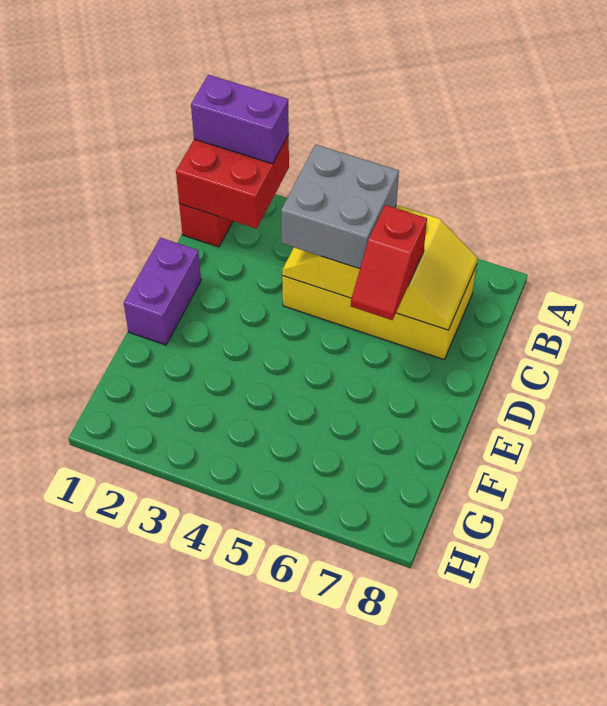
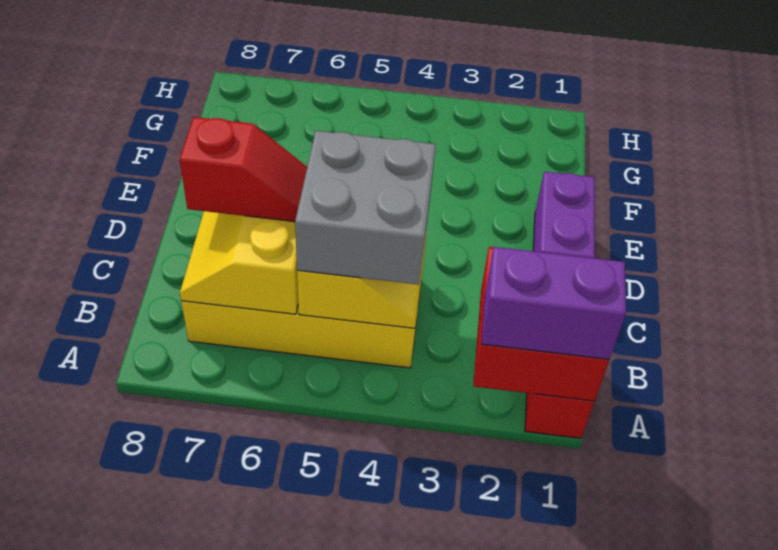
red 1x2 slope [351,205,427,320] -> red 1x2 slope turned to [180,117,307,222]

